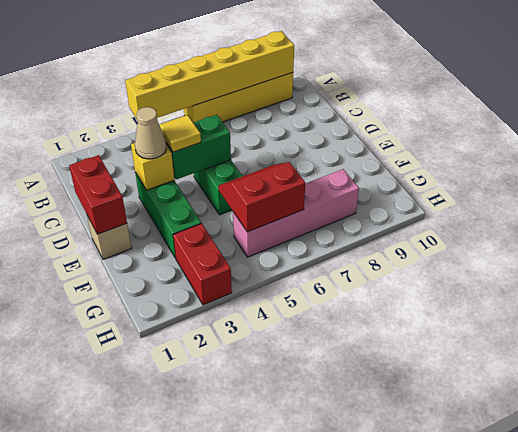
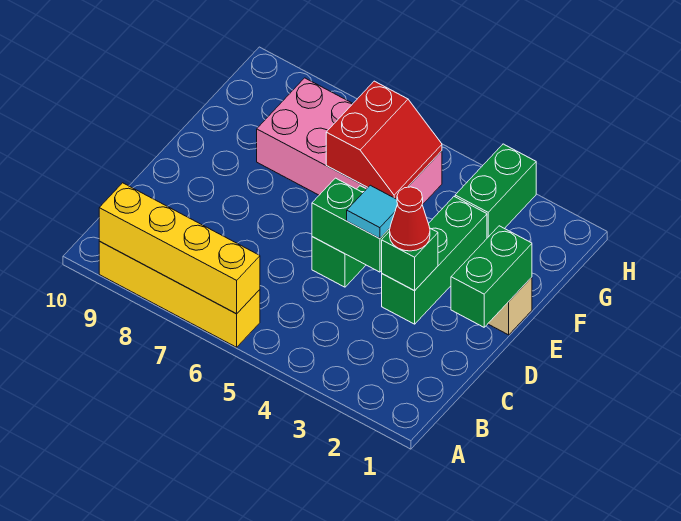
yellow 1x6 brick [125,31,294,119] -> yellow 1x4 brick [99,183,260,314]
red 1x2 brick [69,155,127,234] -> green 1x2 brick [451,226,532,327]
yellow 1x1 brick [131,143,174,190] -> green 1x1 brick [382,228,438,291]
tan 1x1 cone [135,107,166,159] -> red 1x1 cone [390,187,430,251]
yellow 1x1 tile [160,115,201,152] -> cyan 1x1 tile [347,185,397,239]
red 2x2 slope [219,162,305,232] -> red 2x2 slope turned to [326,81,442,199]
red 1x2 brick [173,223,232,305] -> green 1x2 brick [455,144,536,238]
pink 1x4 brick [233,169,359,257] -> pink 2x4 brick [257,78,442,205]

